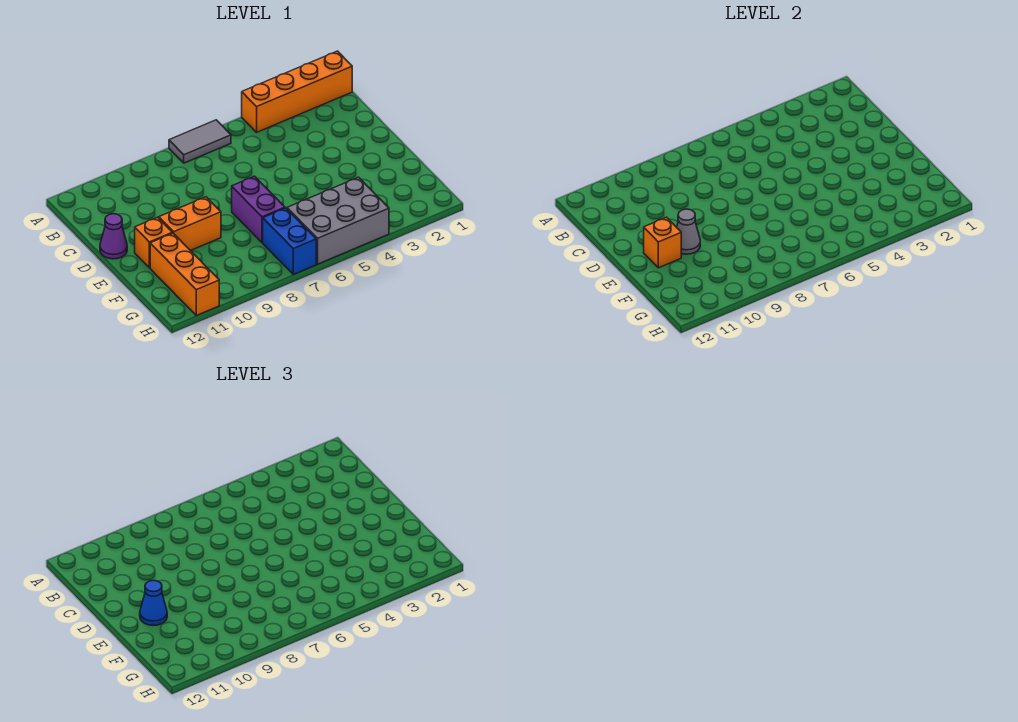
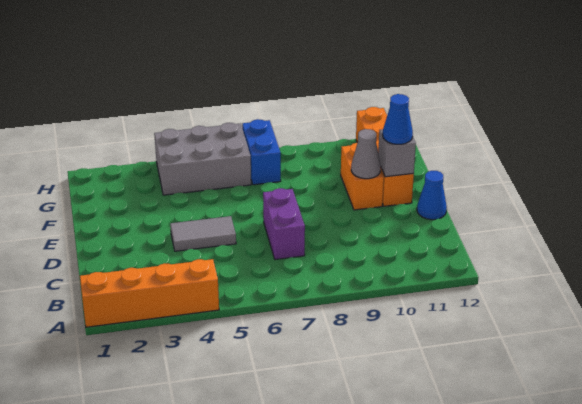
grey 1x2 tile [169,120,231,163] -> grey 1x2 tile moved to [170,216,236,251]
purple 1x1 cone [100,214,127,259] -> blue 1x1 cone [417,171,447,220]
purple 1x2 brick [232,176,285,243] -> purple 1x2 brick moved to [263,188,305,259]
orange 1x2 brick [159,197,221,251] -> orange 1x2 brick turned to [341,143,384,210]
orange 1x1 brick [644,217,681,268] -> grey 1x1 brick [378,129,416,177]

